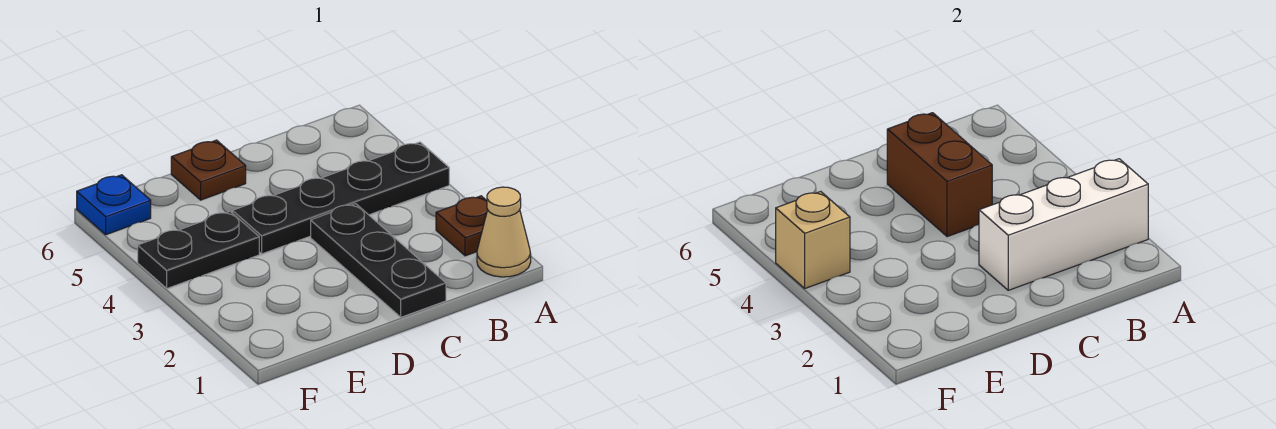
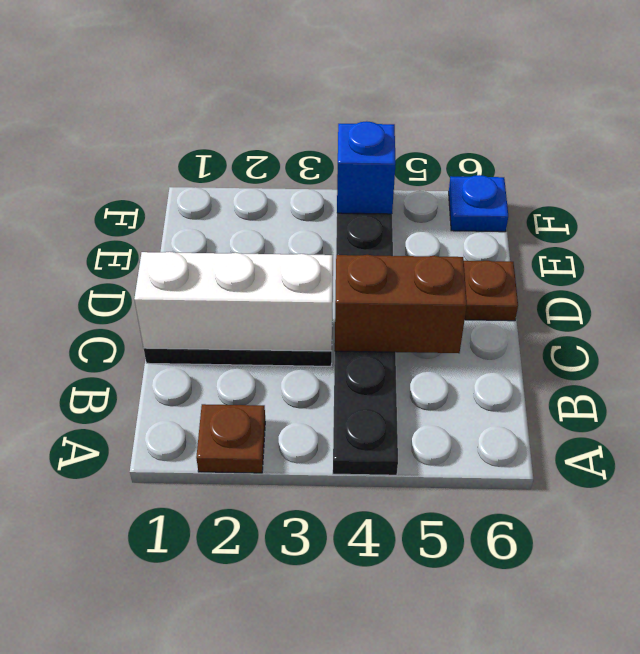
tan 1x1 cone [477,187,531,277] -> none
white 1x3 brick [979,159,1148,290] -> white 1x3 brick turned to [134,252,333,351]
tan 1x1 brick [776,192,850,288] -> blue 1x1 brick [337,121,396,214]

